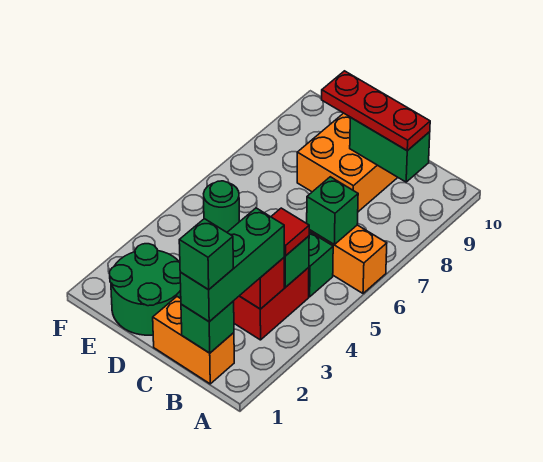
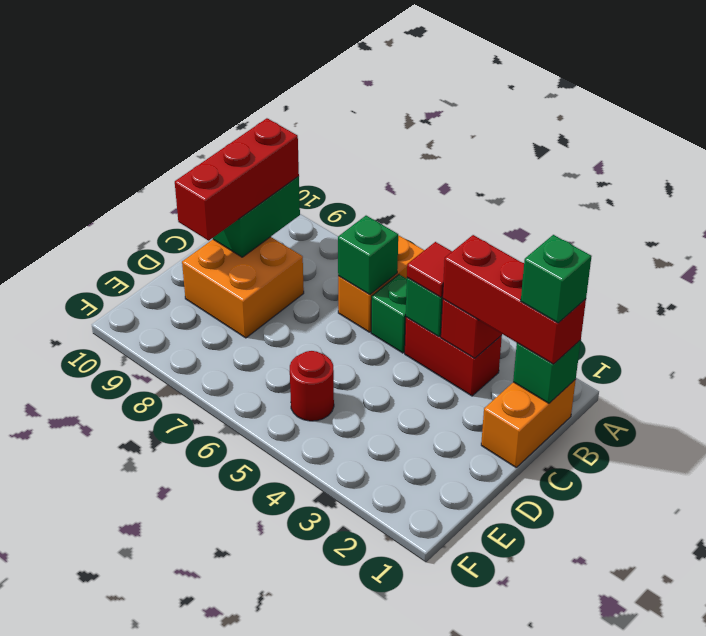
green 1x3 brick [180,208,284,322] -> red 1x3 brick [443,235,586,364]
red 1x3 plate [322,71,430,151] -> red 1x3 brick [175,118,299,241]
green 2x2 round brick [110,244,181,335] -> none
green 1x1 round brick [204,181,239,232] -> red 1x1 round brick [290,351,334,421]

